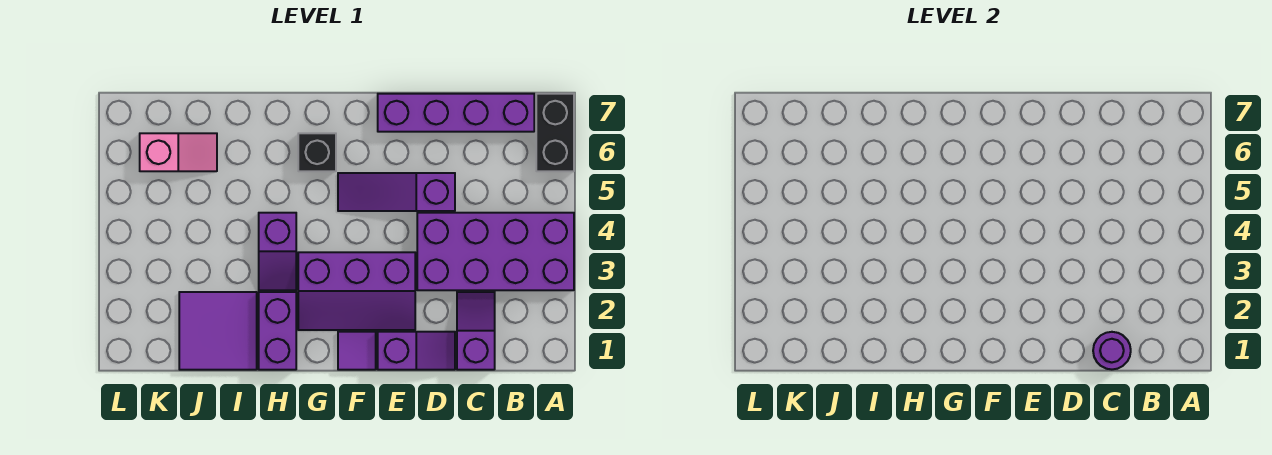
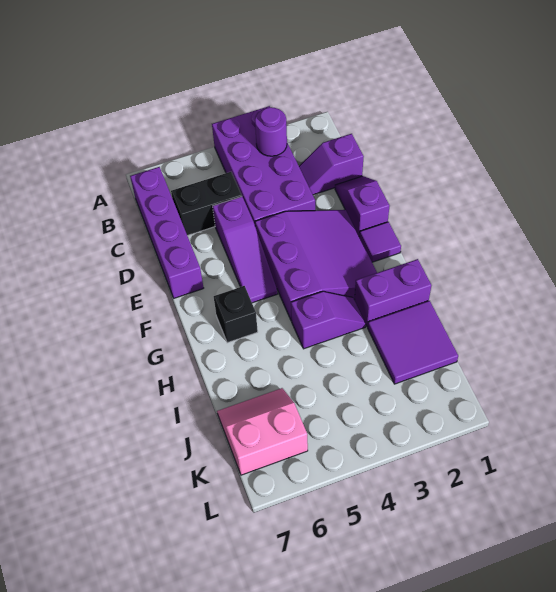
black 1x2 brick [536,94,574,171] -> black 1x2 brick moved to [171,172,242,236]
purple 1x1 round brick [1093,332,1131,369] -> purple 1x1 round brick moved to [255,107,287,156]
purple 2x3 slope [298,252,415,330] -> purple 3x3 slope [255,210,377,321]
pink 1x2 slope [140,133,217,171] -> pink 2x2 slope [217,388,308,475]

